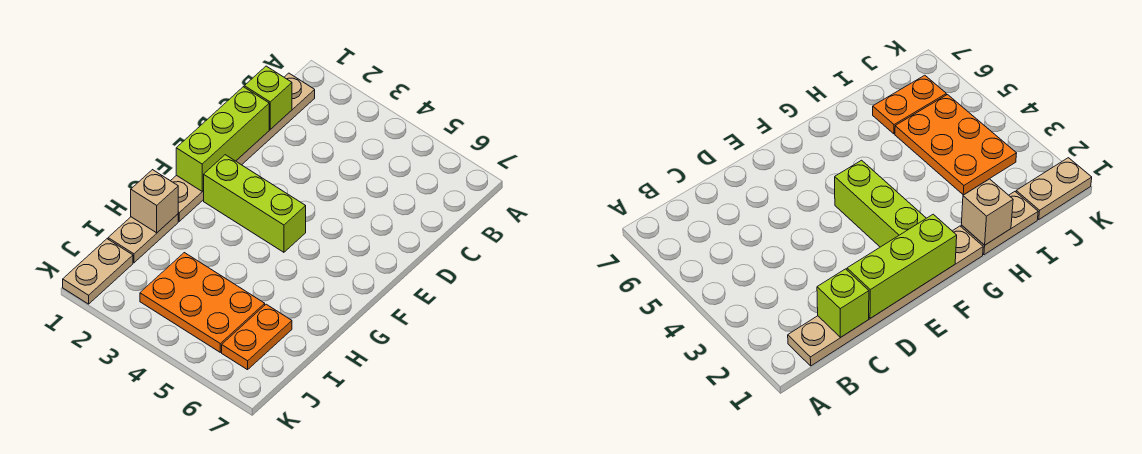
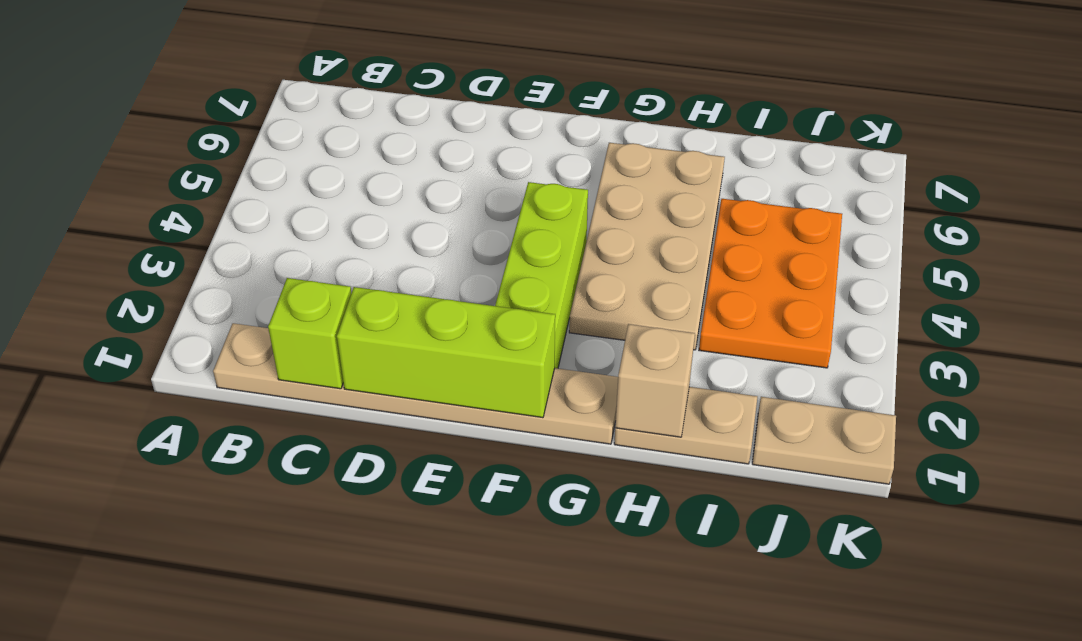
none -> tan 2x4 plate [569,143,725,350]
orange 1x2 plate [222,304,292,370] -> none

